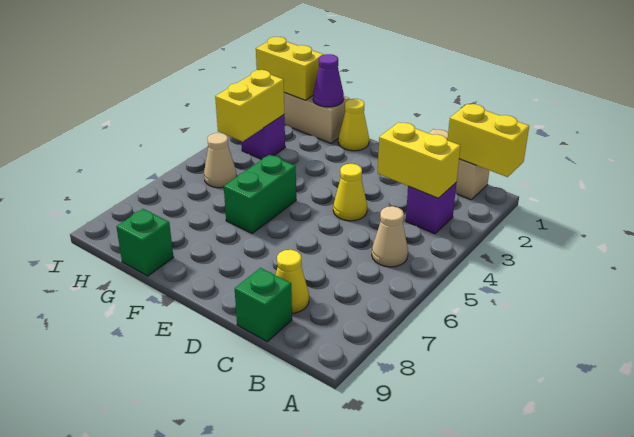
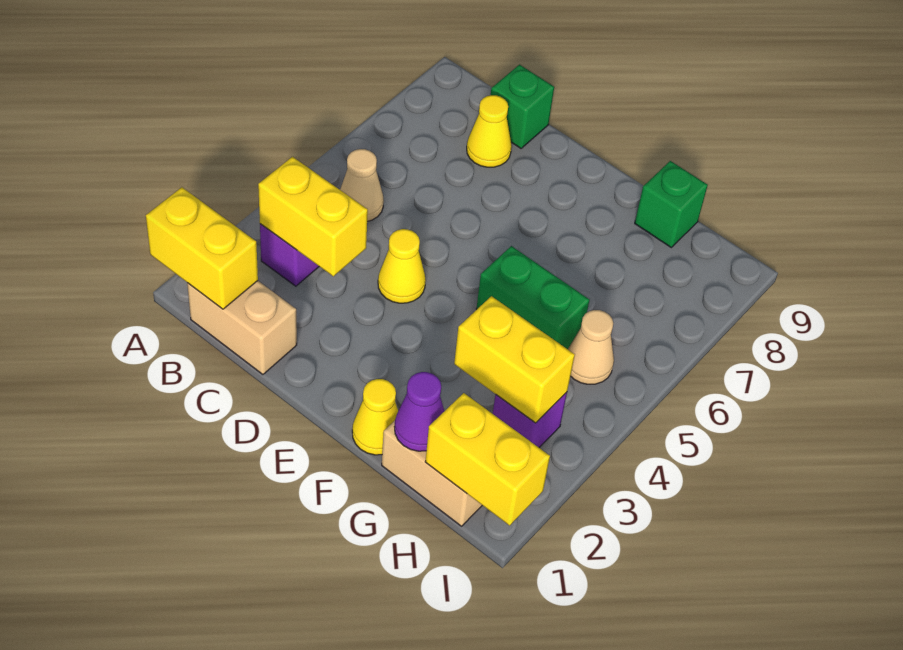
green 1x2 brick [224,155,296,233] -> green 1x2 brick turned to [476,246,589,349]
yellow 1x2 brick [215,70,284,142] -> yellow 1x2 brick turned to [454,296,575,423]

